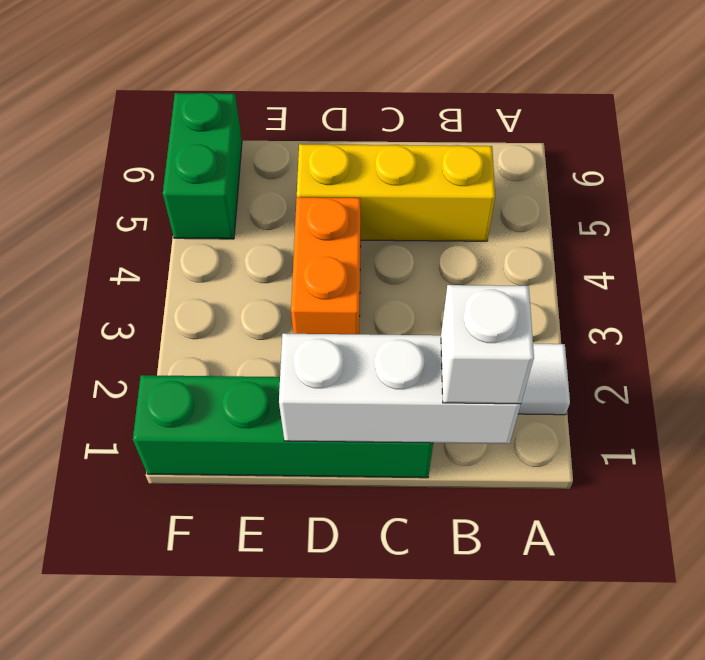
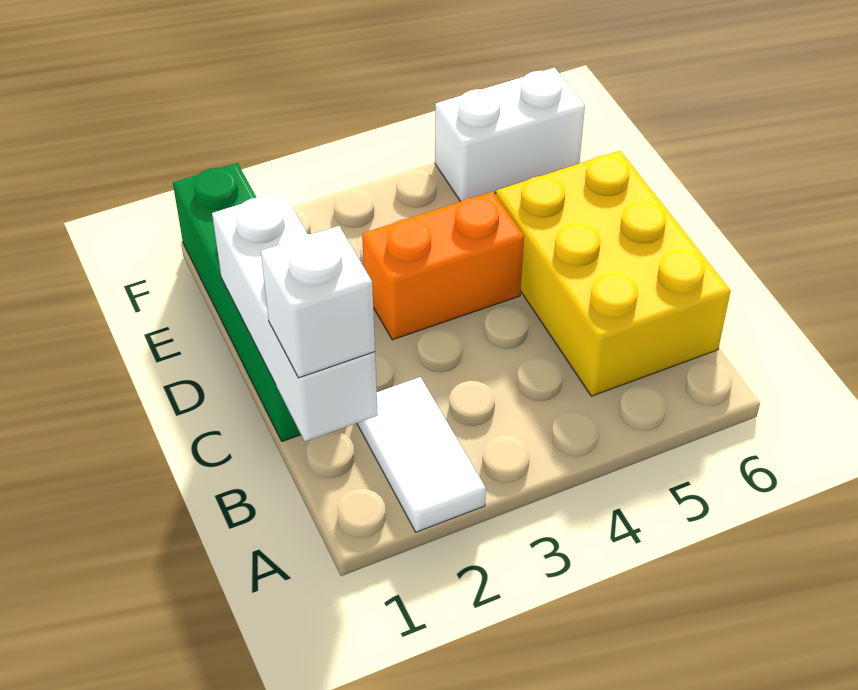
yellow 1x3 brick [297,144,495,241] -> yellow 2x3 brick [496,151,731,396]
green 1x2 brick [163,93,242,239] -> white 1x2 brick [435,68,585,202]

